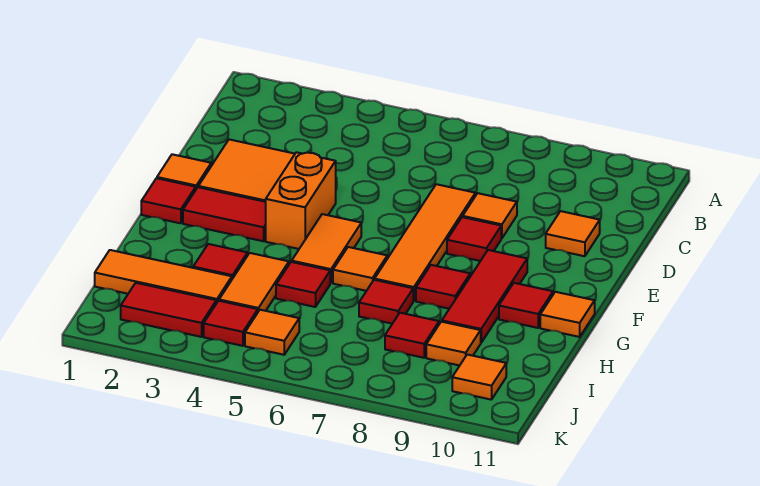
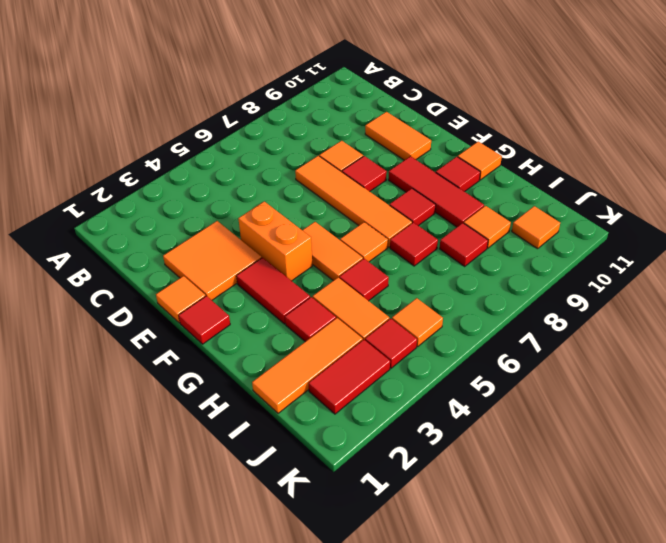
orange 1x1 tile [546,211,600,256] -> orange 1x2 tile [365,112,431,160]
red 1x2 tile [183,187,266,241] -> red 1x2 tile turned to [236,258,310,324]

